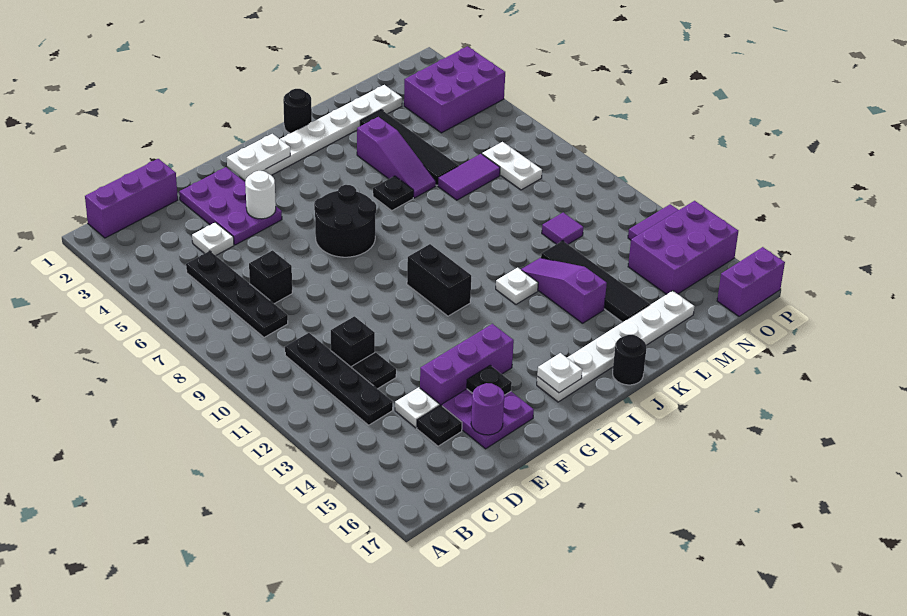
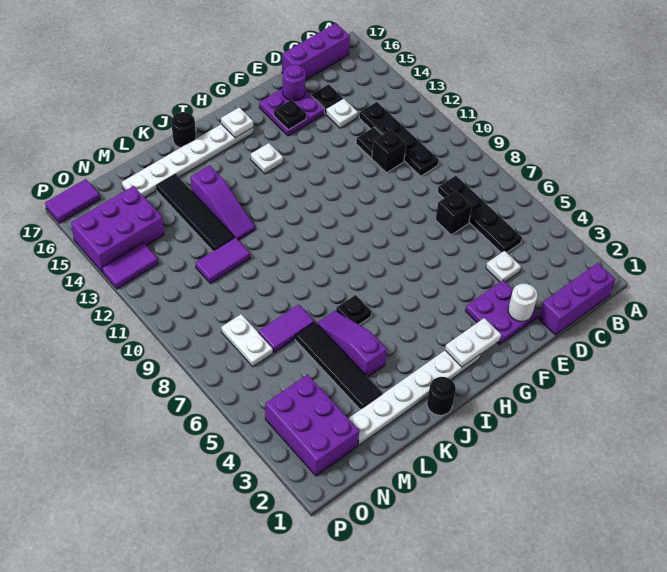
purple 2x3 plate [179,167,282,245] -> purple 2x2 plate [465,280,538,345]
purple 1x3 brick [420,324,514,406] -> purple 1x3 brick moved to [282,23,350,79]
white 1x1 round brick [245,171,276,219] -> white 1x1 round brick moved to [508,283,537,321]
black 2x2 round brick [314,185,376,257] -> none
black 1x2 brick [407,244,471,316] -> none
white 1x1 plate [496,268,538,304] -> white 1x1 plate moved to [251,143,283,174]
purple 1x1 tile [542,212,583,244] -> purple 1x2 tile [195,237,250,284]
purple 2x3 brick [404,46,505,133] -> purple 2x3 brick turned to [265,375,359,476]
purple 1x2 brick [717,247,785,316] -> purple 1x2 tile [45,179,100,223]

